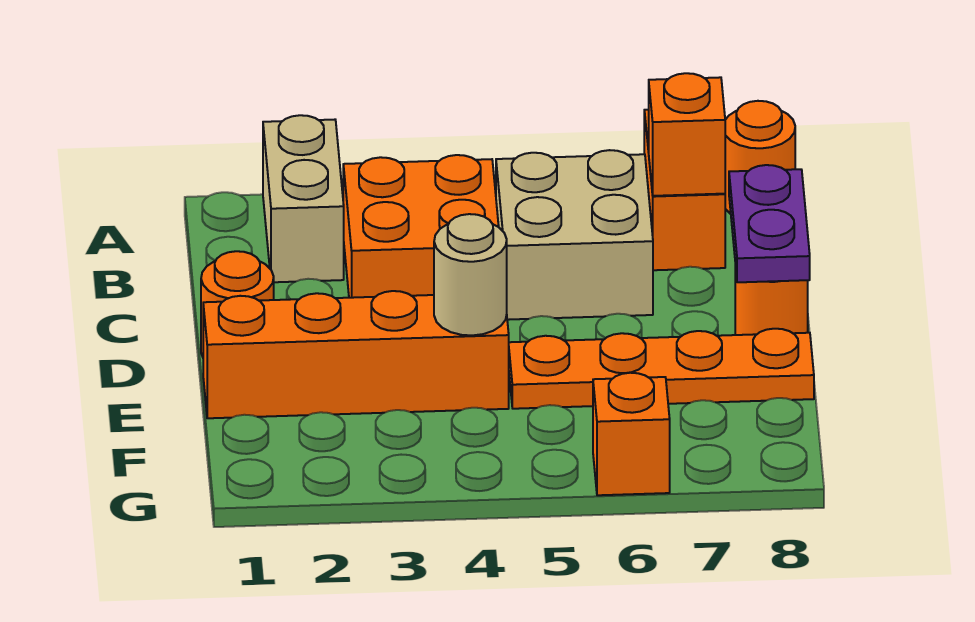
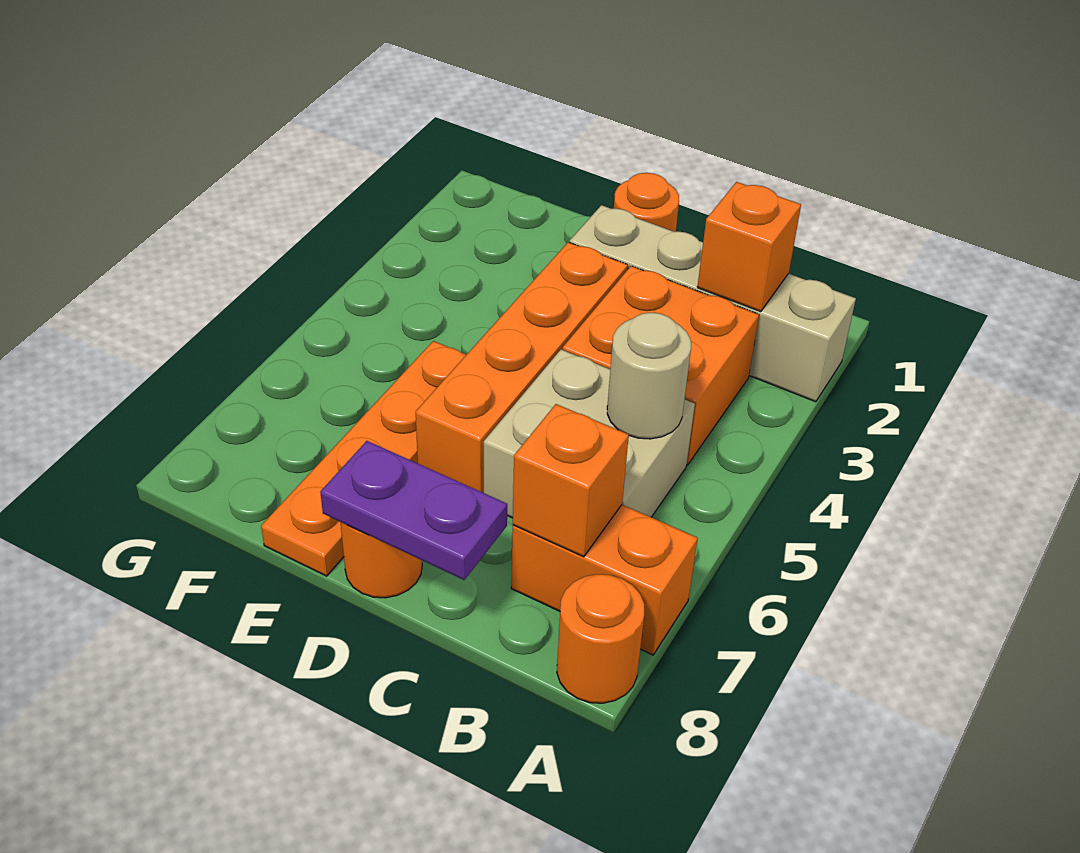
tan 1x2 brick [263,115,344,282] -> tan 1x4 brick [570,205,856,402]
orange 1x4 brick [203,291,509,418] -> orange 1x4 brick moved to [416,242,628,493]
tan 1x1 round brick [434,214,507,335] -> tan 1x1 round brick moved to [607,313,691,439]
orange 1x1 brick [593,373,670,495] -> orange 1x1 brick moved to [697,182,801,312]

